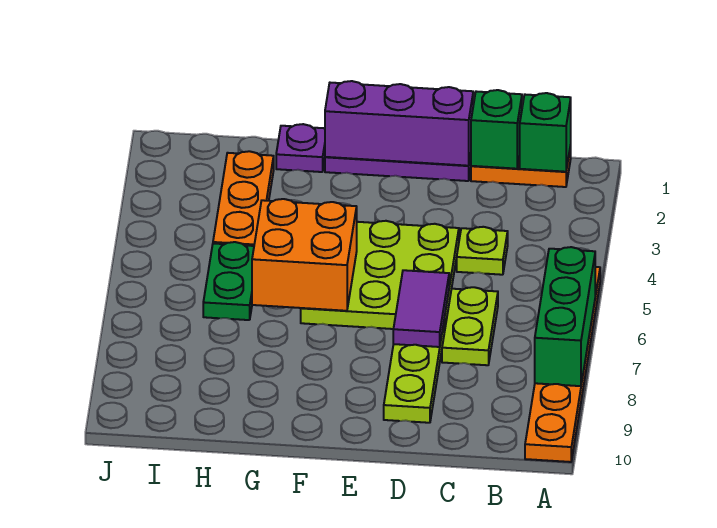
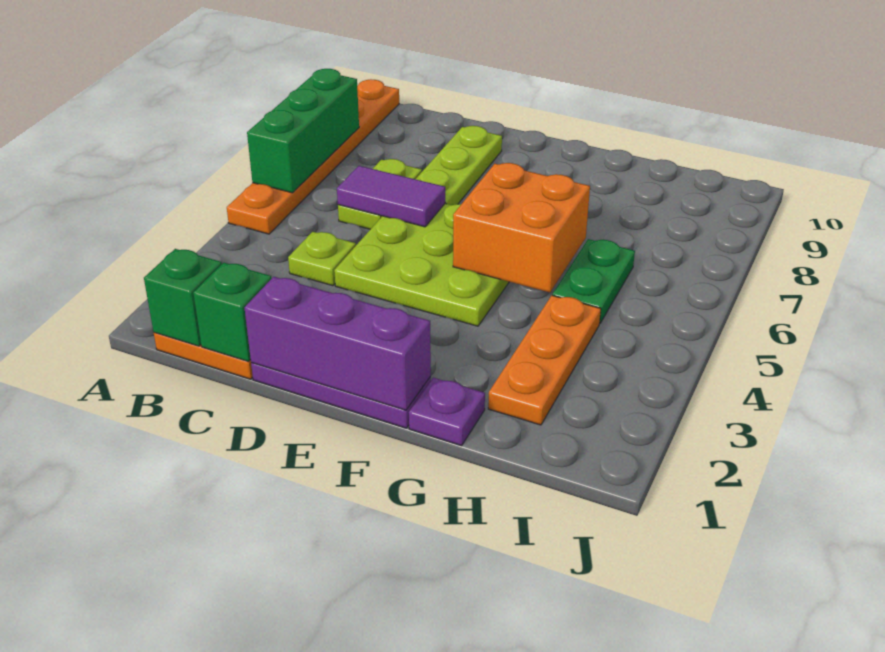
purple 1x2 tile [393,270,449,347] -> purple 1x2 tile turned to [337,166,445,227]

